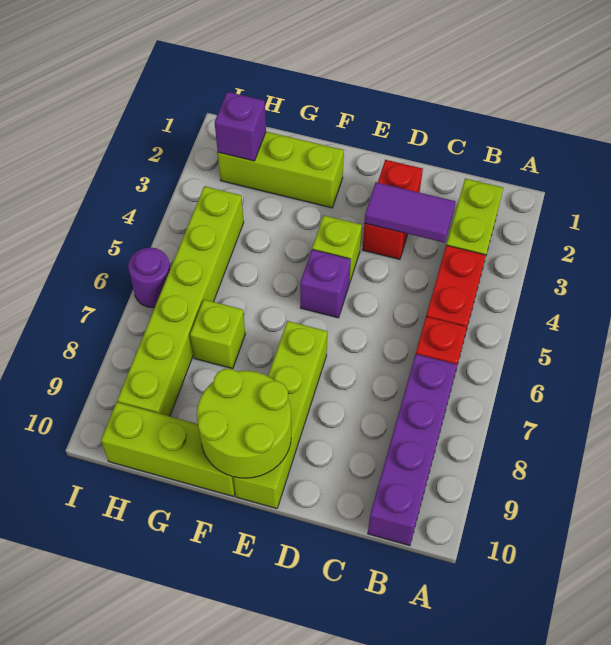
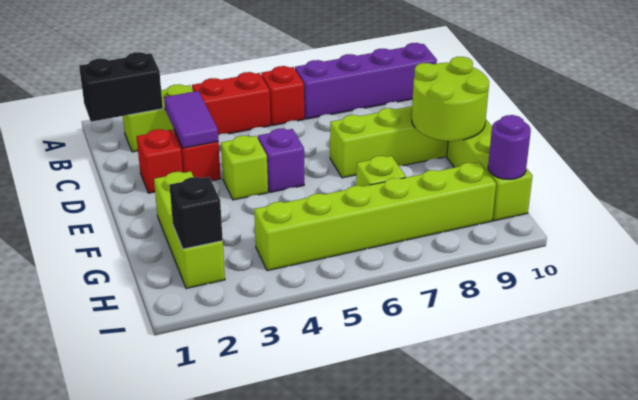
none -> black 1x2 brick [79,52,163,122]
purple 1x1 brick [215,92,266,161] -> black 1x1 brick [169,177,223,249]
purple 1x1 round brick [128,247,170,308] -> purple 1x1 round brick moved to [488,115,531,179]

